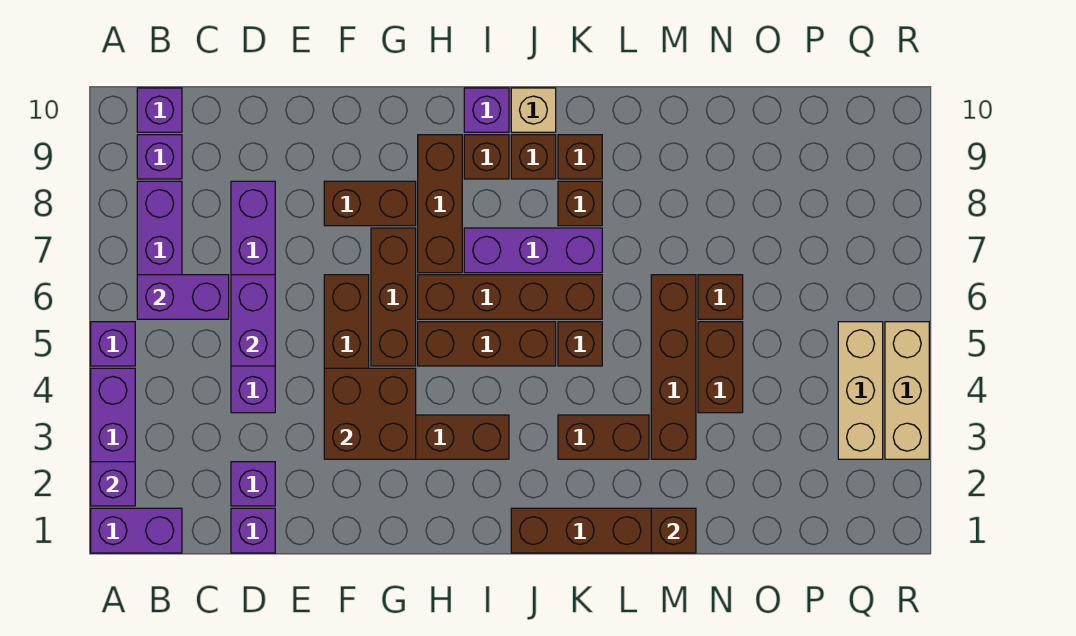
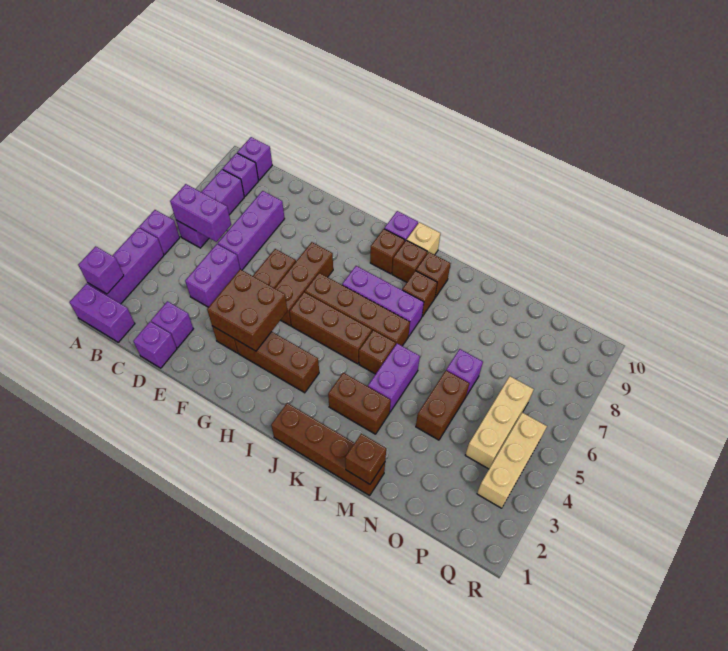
purple 1x2 brick [231,275,275,366] -> purple 1x2 brick moved to [368,344,420,412]
brown 1x2 brick [324,181,416,226] -> none
brown 1x3 brick [418,135,462,273] -> none
brown 1x4 brick [651,275,696,459] -> none
brown 1x1 brick [698,275,743,319] -> purple 1x1 brick [446,349,483,396]
tan 1x3 brick [885,322,929,459] -> tan 1x3 brick moved to [465,376,534,469]

